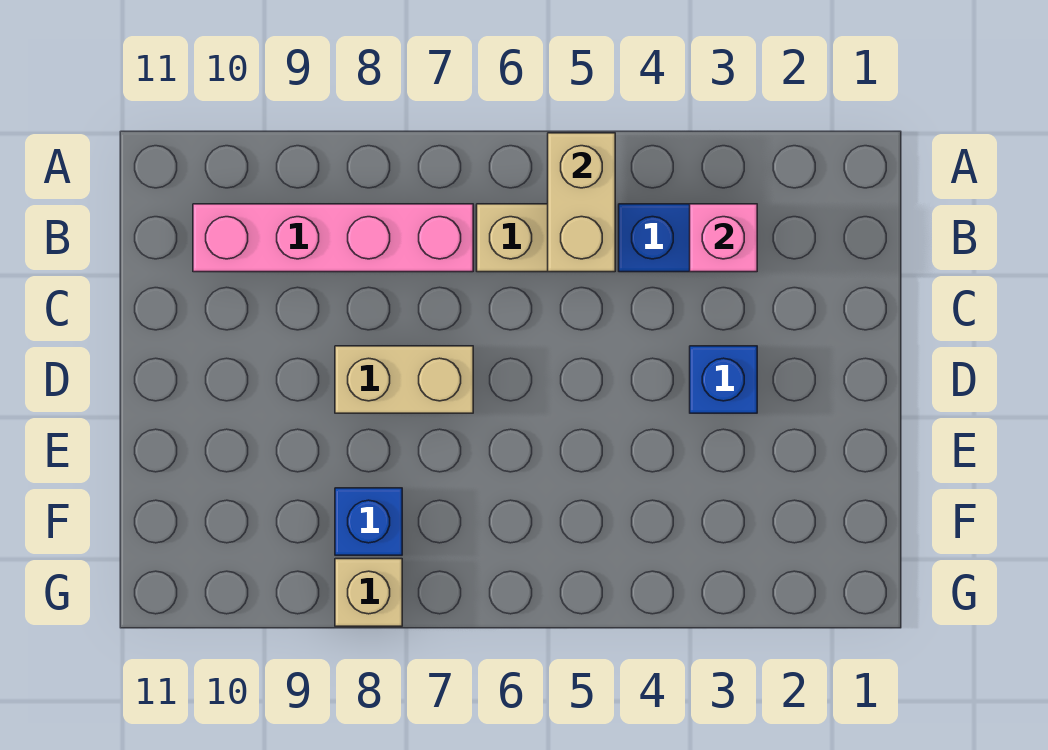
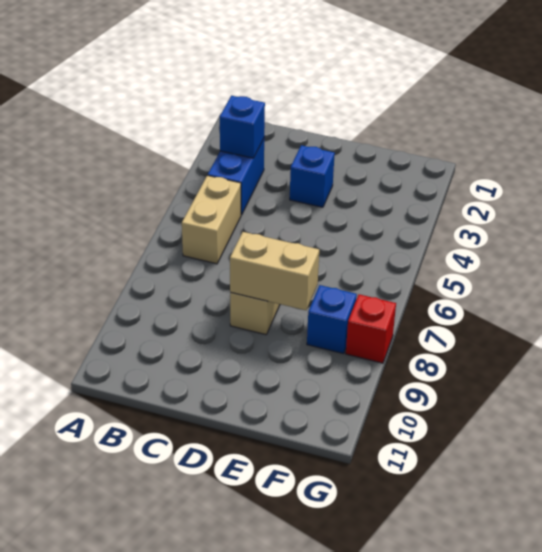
tan 1x2 brick [548,133,615,272] -> tan 1x2 brick moved to [230,232,319,310]
pink 1x1 brick [690,204,757,272] -> blue 1x1 brick [220,96,265,158]
pink 1x4 brick [193,204,473,272] -> none
tan 1x1 brick [335,559,402,626] -> red 1x1 brick [346,294,396,363]

